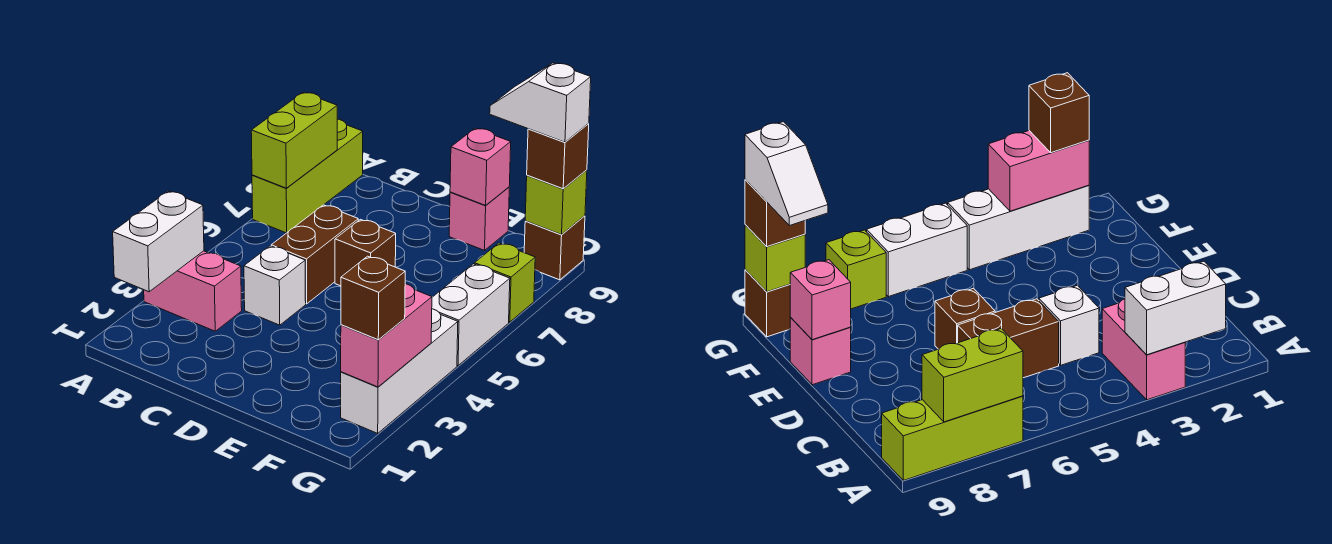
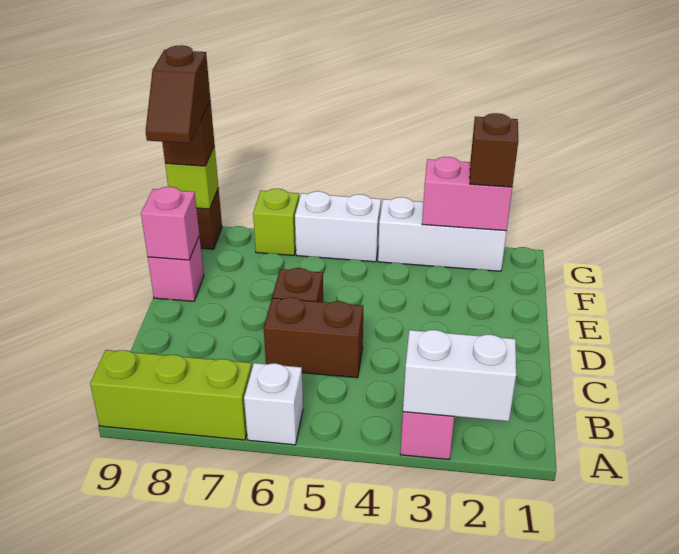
lime 1x2 brick [251,92,337,188] -> none
white 1x1 brick [244,246,306,325] -> white 1x1 brick moved to [244,363,303,445]
white 1x2 slope [490,63,591,142] -> brown 1x2 slope [146,45,210,143]

